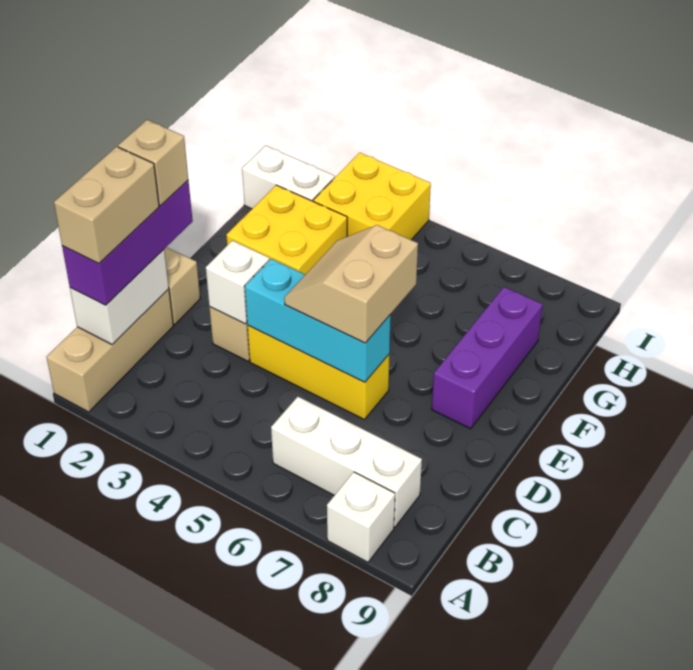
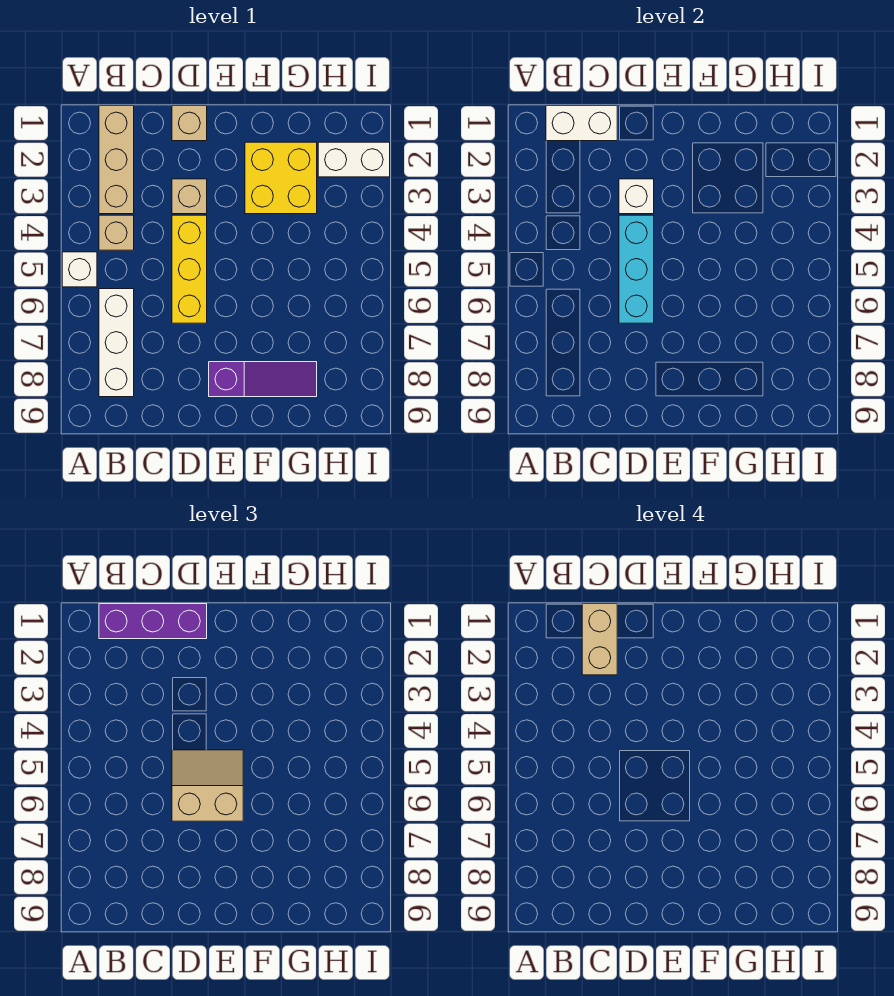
tan 1x3 brick [46,289,173,412] -> tan 1x3 brick turned to [99,106,134,214]
white 1x1 brick [327,472,395,562] -> white 1x1 brick moved to [62,252,97,287]
tan 1x2 brick [54,147,159,263] -> tan 1x2 brick turned to [582,604,617,675]
tan 1x1 brick [118,120,188,206] -> tan 1x1 brick moved to [99,215,134,250]
purple 1x3 brick [432,287,543,429] -> purple 1x3 slope [209,362,317,397]
white 1x2 brick [242,146,335,209] -> white 1x2 brick turned to [318,142,390,177]
yellow 2x2 brick [313,153,431,240] -> none

